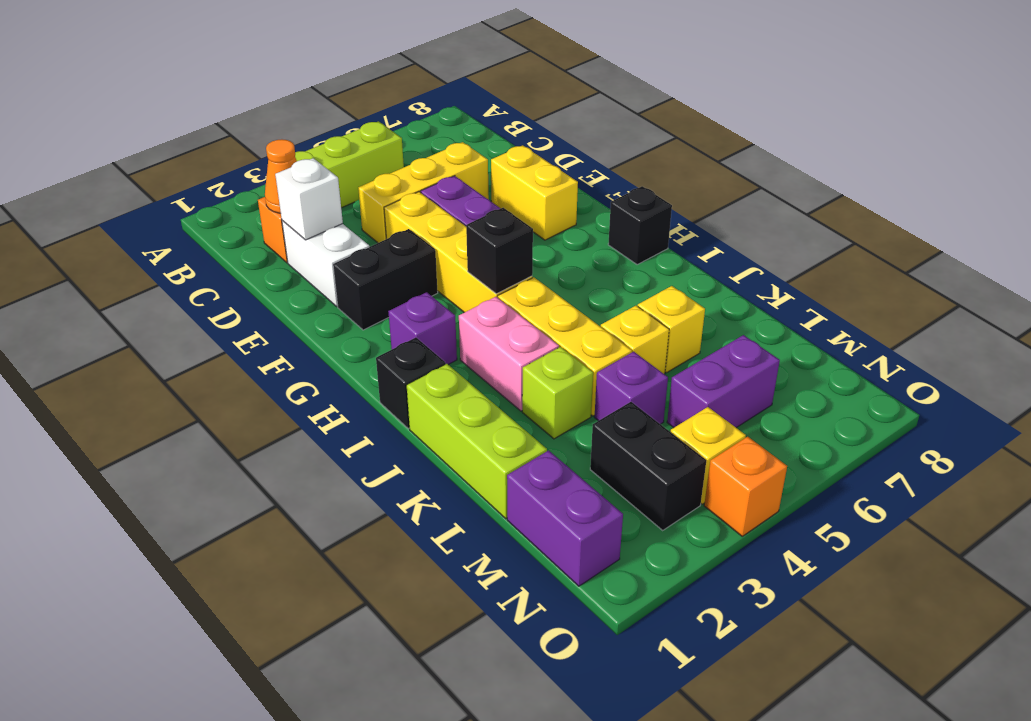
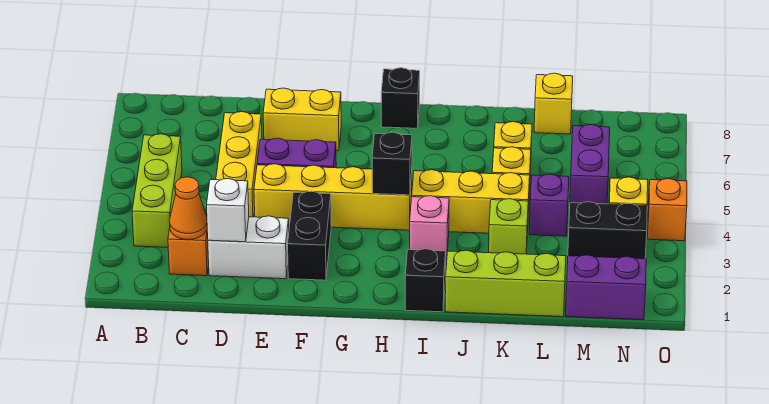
purple 1x1 brick [388,292,457,365] -> none
pink 1x2 brick [459,297,559,411] -> pink 1x1 brick [410,196,449,258]
none -> yellow 1x1 brick [534,73,573,134]

